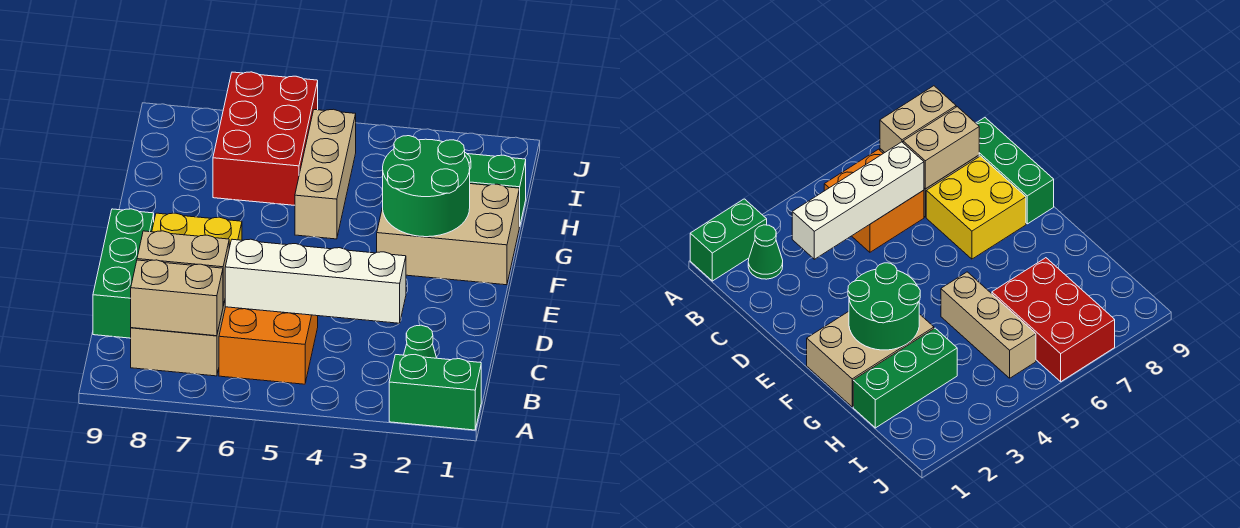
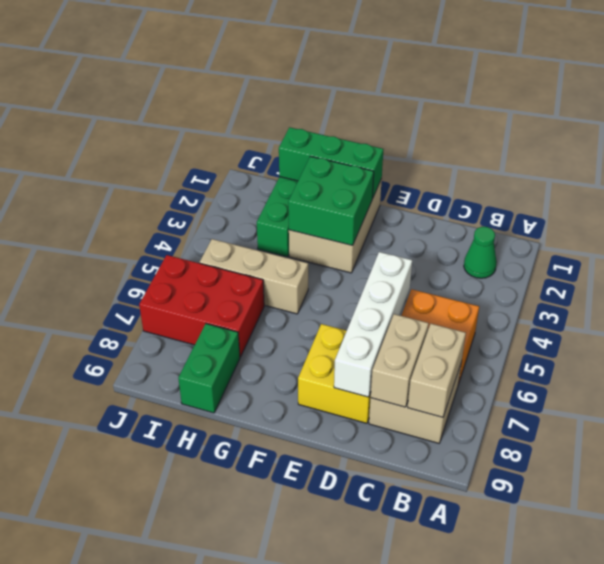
green 1x2 brick [389,355,481,430] -> green 1x2 brick moved to [178,324,240,413]
white 1x4 brick [225,239,406,323] -> white 1x4 brick moved to [334,252,412,397]
green 1x3 brick [93,209,154,338] -> green 1x3 brick moved to [279,127,383,198]
green 2x2 round brick [383,136,470,237] -> green 2x2 brick [288,156,374,245]

